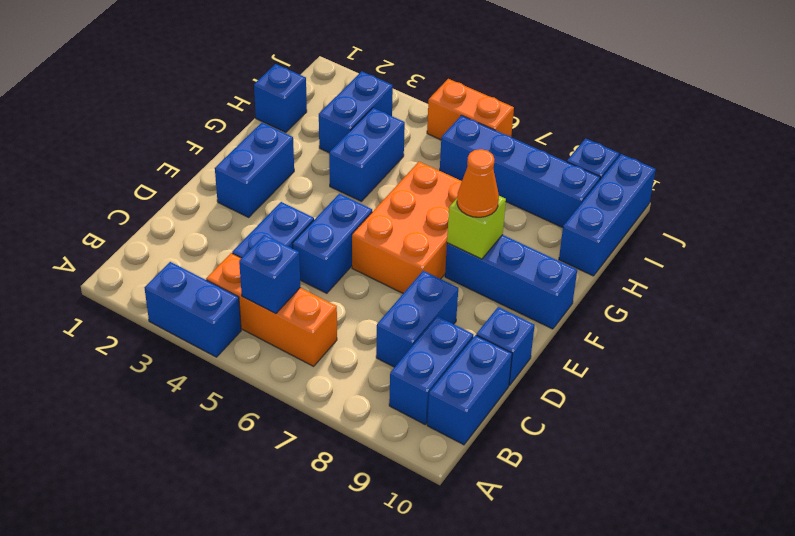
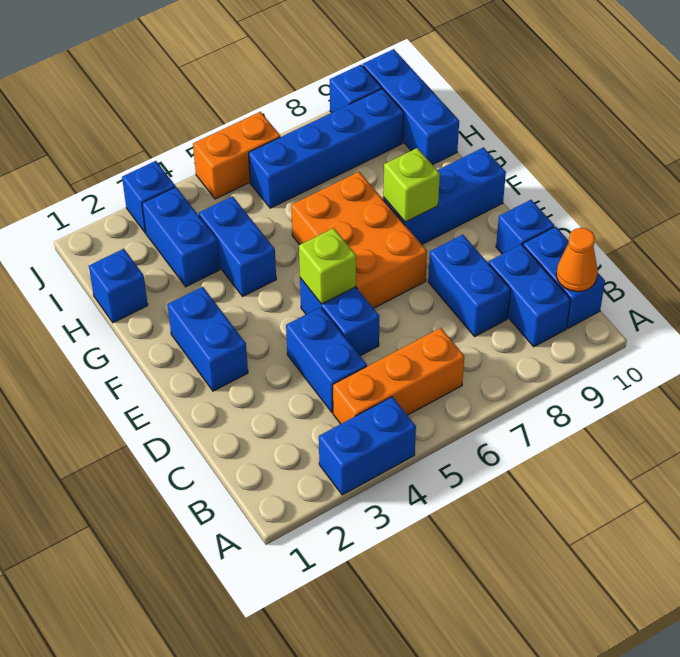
blue 1x1 brick [239,235,300,314] -> blue 1x1 brick moved to [122,161,175,233]
none -> lime 1x1 brick [299,228,356,304]
orange 1x1 cone [457,149,499,217] -> orange 1x1 cone moved to [556,228,598,292]

